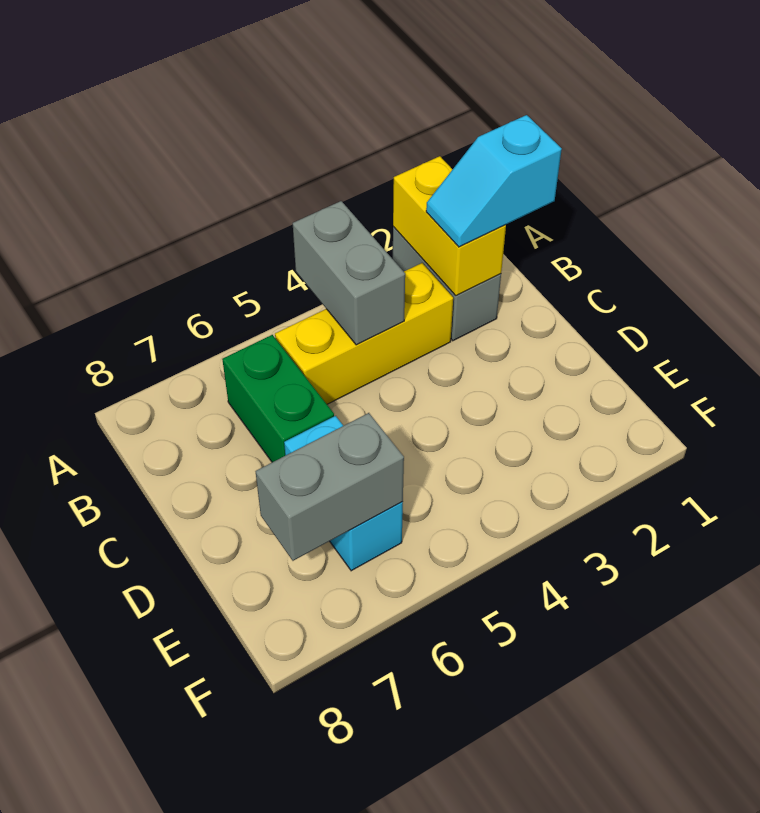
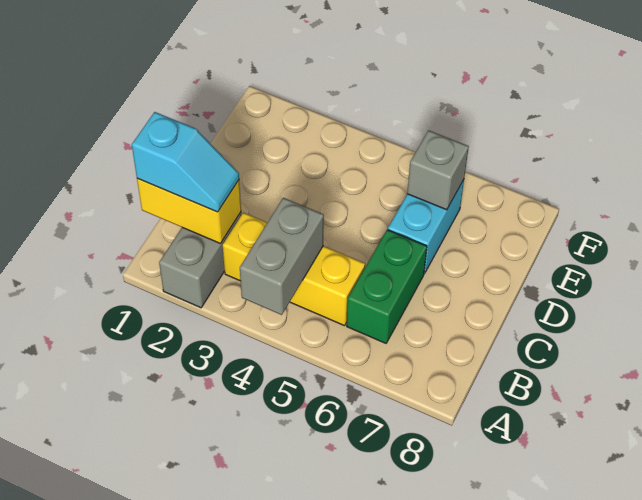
yellow 1x2 brick [393,156,506,296] -> yellow 1x2 brick turned to [137,179,241,244]
grey 1x2 brick [256,413,404,561] -> grey 1x1 brick [407,130,469,210]

